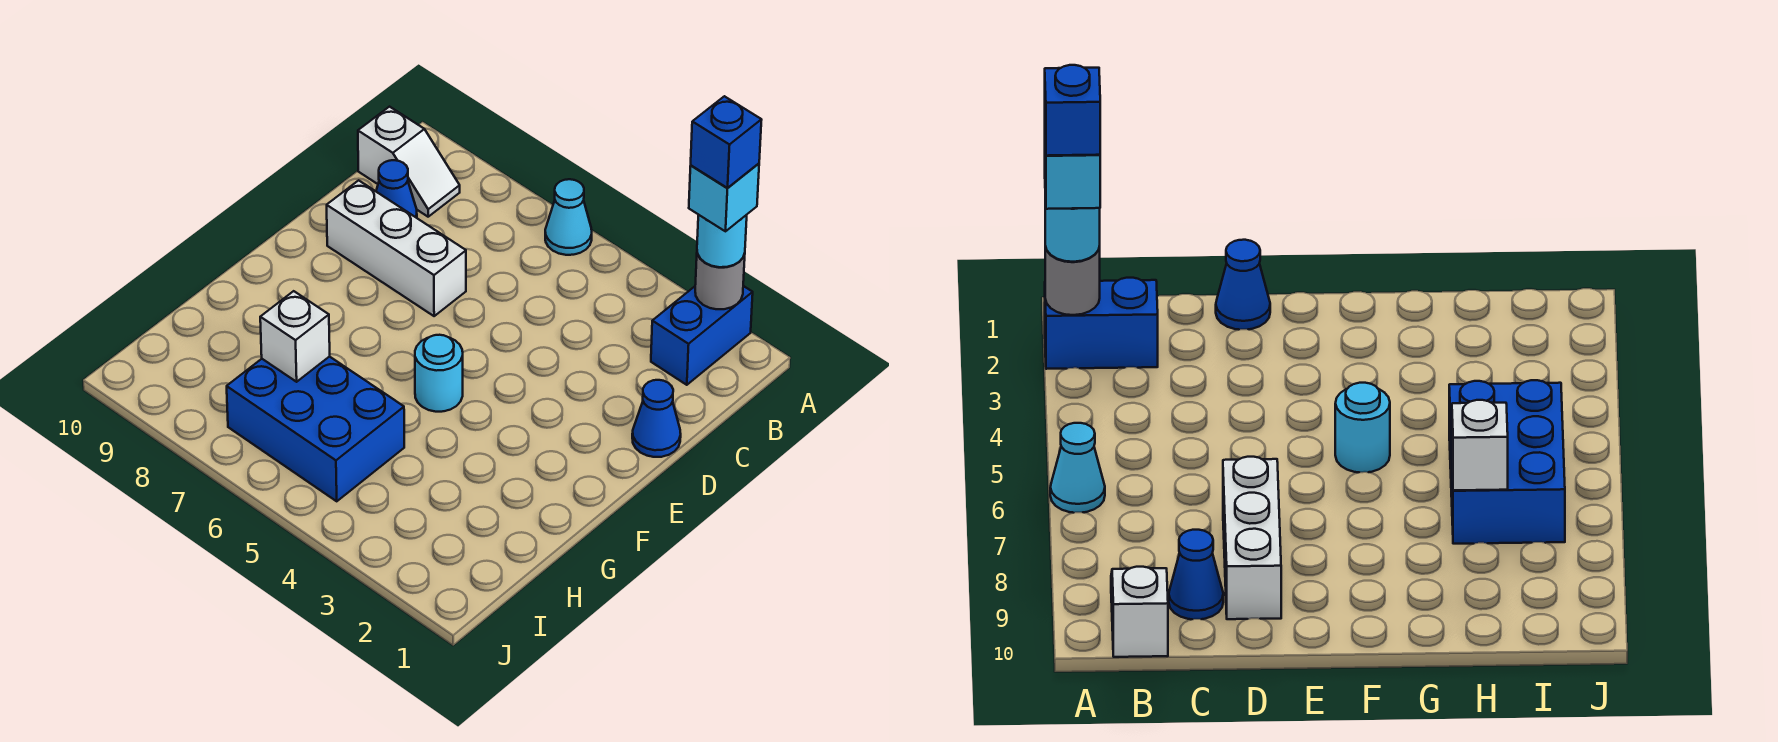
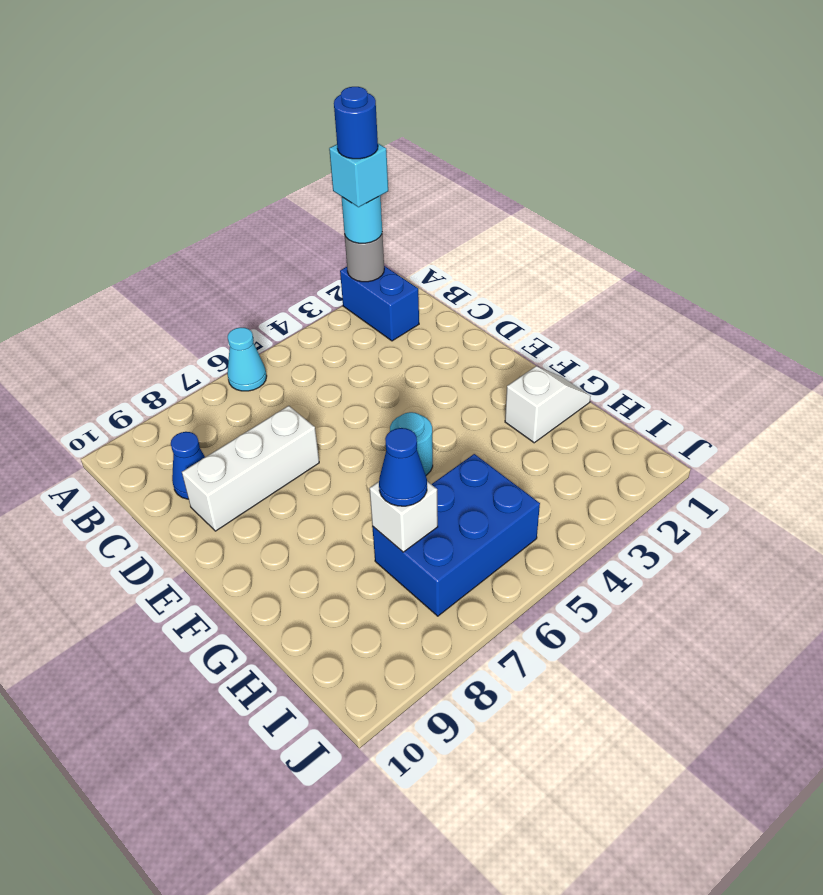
blue 1x1 brick [691,96,761,188] -> blue 1x1 round brick [334,87,378,159]
white 1x2 slope [358,107,460,217] -> white 1x2 slope moved to [505,366,591,443]
blue 1x1 cone [632,380,681,457] -> blue 1x1 cone moved to [379,428,427,506]

